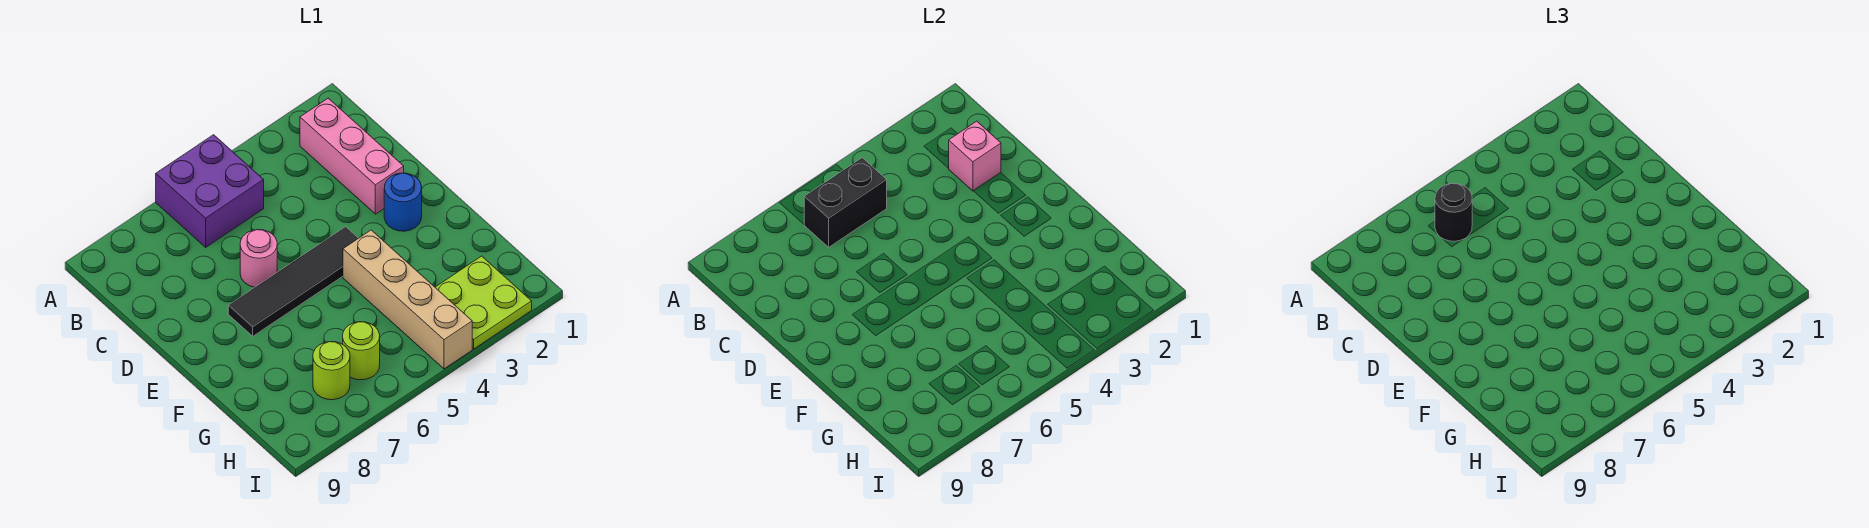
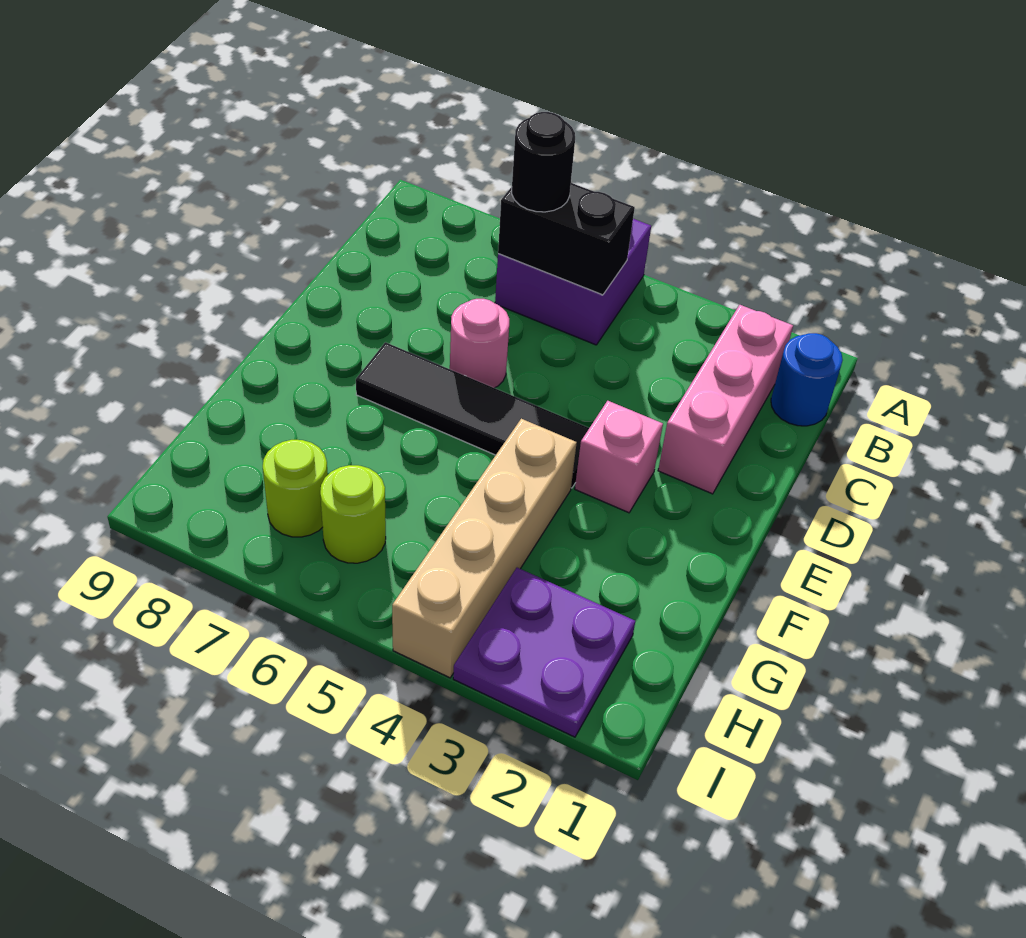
pink 1x1 brick [948,121,1001,191] -> pink 1x1 brick moved to [575,401,663,513]
blue 1x1 round brick [384,173,422,231] -> blue 1x1 round brick moved to [771,333,843,426]
lime 2x2 plate [435,256,532,349] -> purple 2x2 plate [453,568,635,737]

